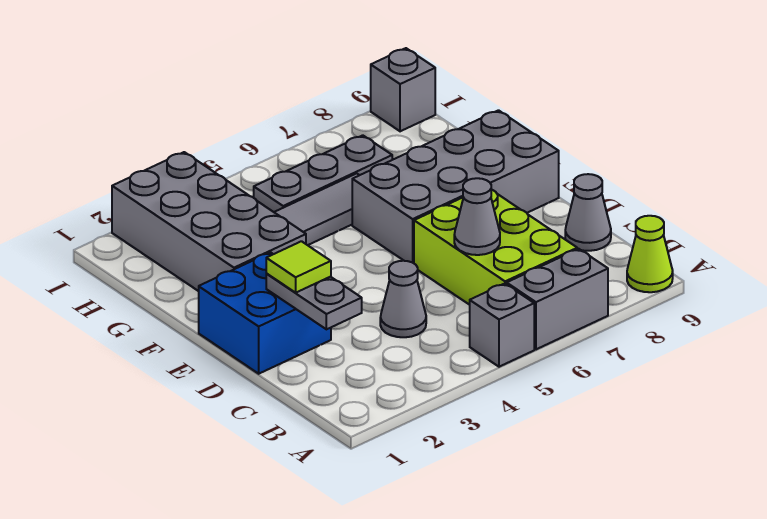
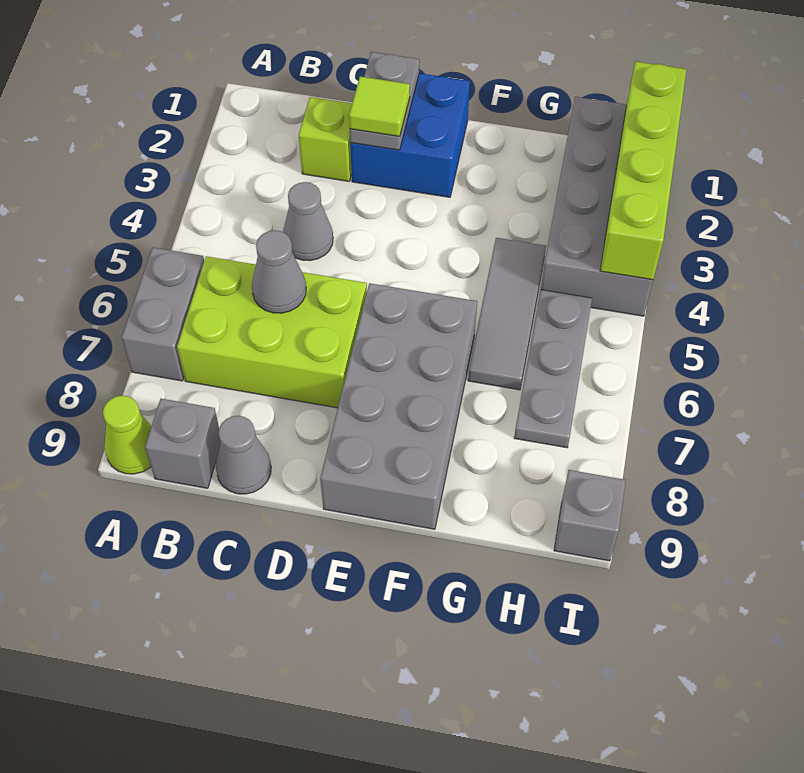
grey 1x1 brick [470,284,534,367] -> grey 1x1 brick moved to [145,399,220,488]
none -> lime 1x1 brick [299,97,352,181]
grey 1x2 plate [266,274,362,329] -> grey 1x2 plate turned to [350,52,420,150]
grey 2x4 brick [112,152,306,291] -> grey 2x4 brick turned to [541,97,653,316]
none -> lime 1x4 brick [600,61,686,280]

